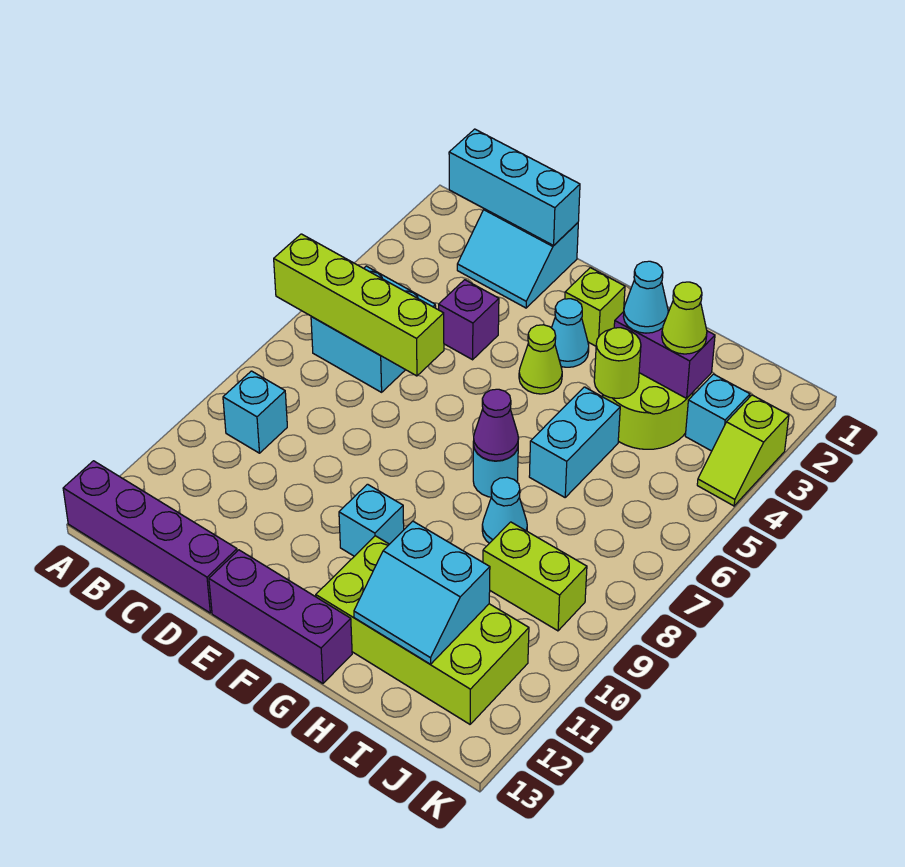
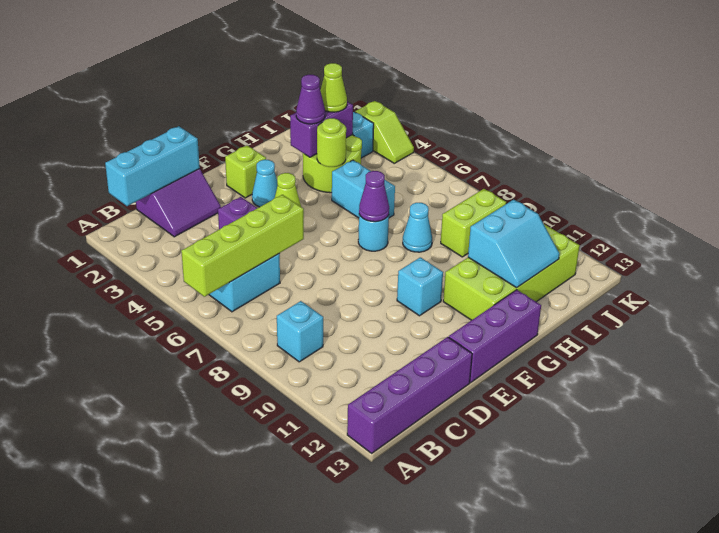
cyan 2x2 slope [457,209,578,308] -> purple 2x2 slope [136,169,221,237]
cyan 1x1 cone [623,261,668,333] -> purple 1x1 cone [296,75,325,124]

